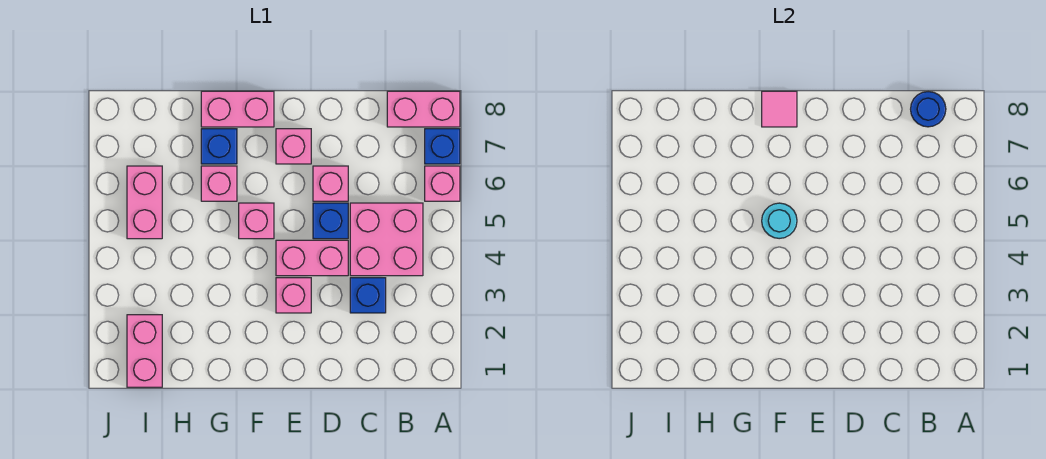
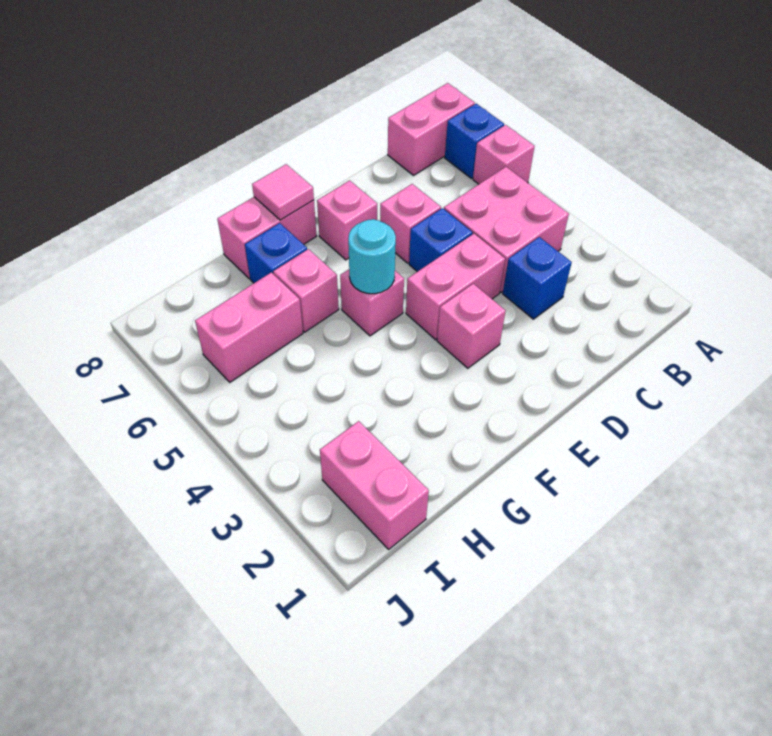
blue 1x1 round brick [911,92,946,127] -> none
pink 1x2 brick [127,166,162,239] -> pink 1x2 brick turned to [195,272,303,382]

